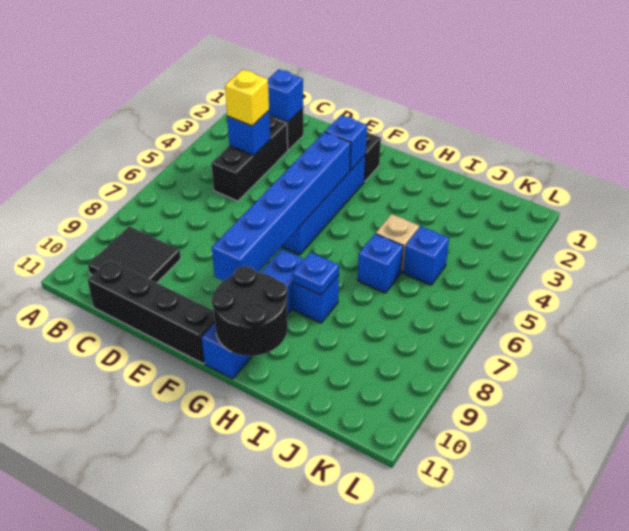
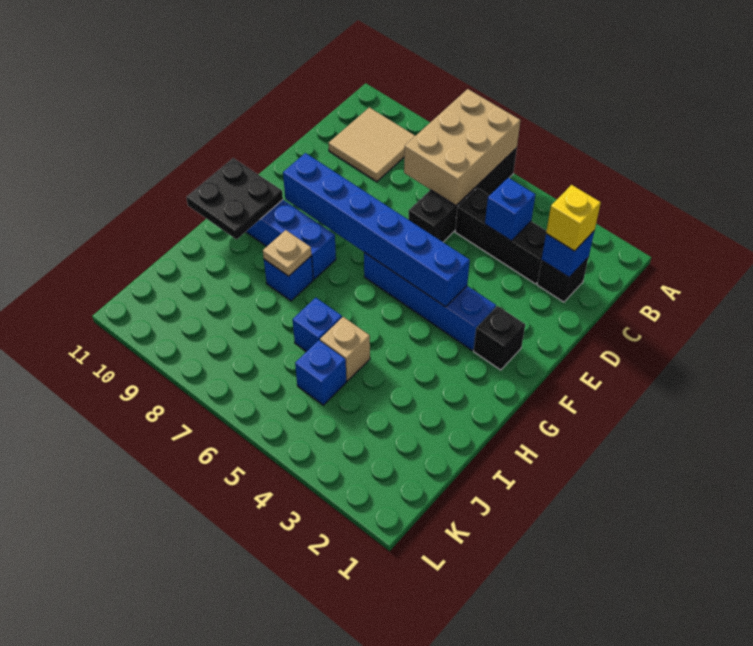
none -> tan 2x3 brick [404,89,521,205]
black 2x2 tile [88,226,181,283] -> tan 2x2 tile [329,107,415,182]
yellow 1x1 brick [225,70,269,126] -> yellow 1x1 brick moved to [546,185,601,251]
black 1x4 brick [88,260,215,364] -> black 1x4 brick moved to [408,148,517,242]
blue 1x1 brick [325,115,367,171] -> none
black 2x2 round brick [211,266,288,356] -> black 2x2 plate [186,158,283,239]
blue 1x1 plate [293,252,339,295] -> tan 1x1 plate [263,230,311,276]

